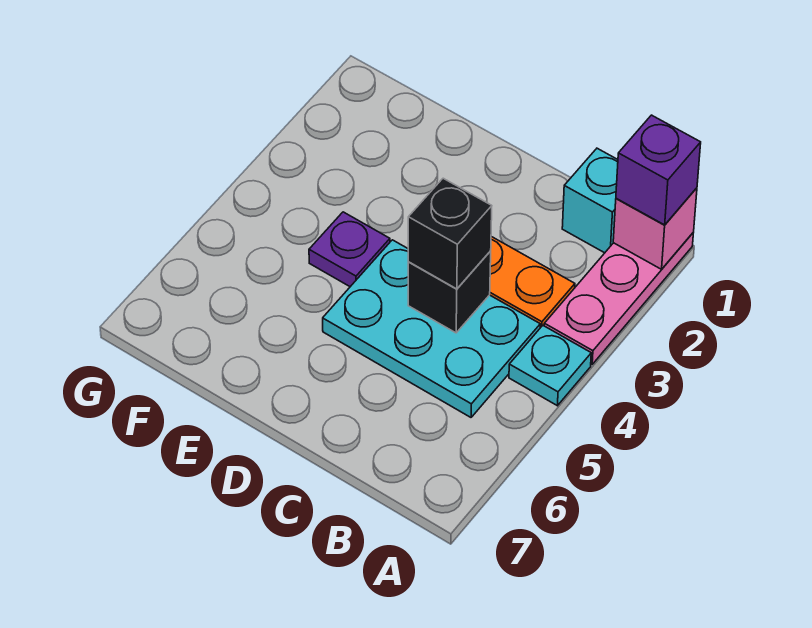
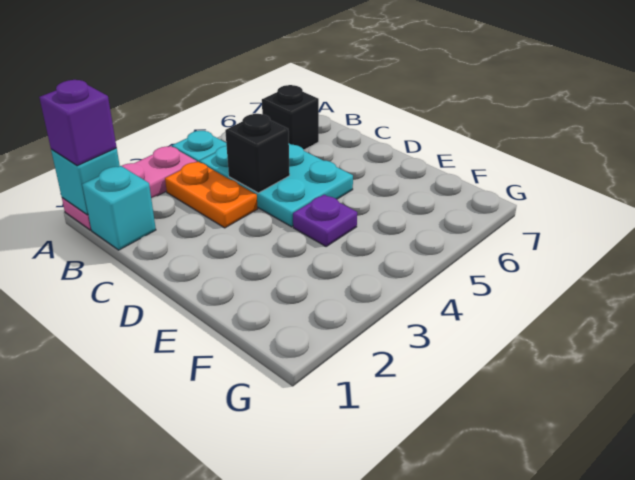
pink 1x1 brick [613,188,697,269] -> cyan 1x1 brick [51,148,120,215]
black 1x1 brick [408,178,492,289] -> black 1x1 brick moved to [262,85,319,150]

